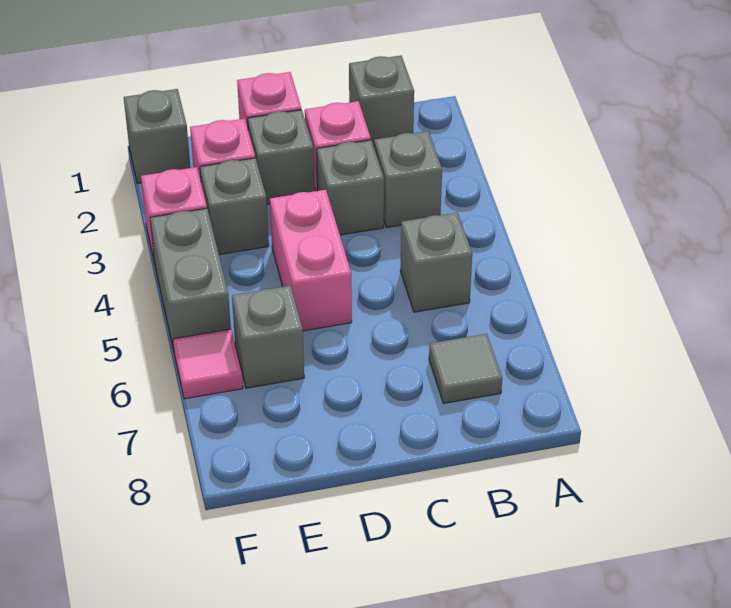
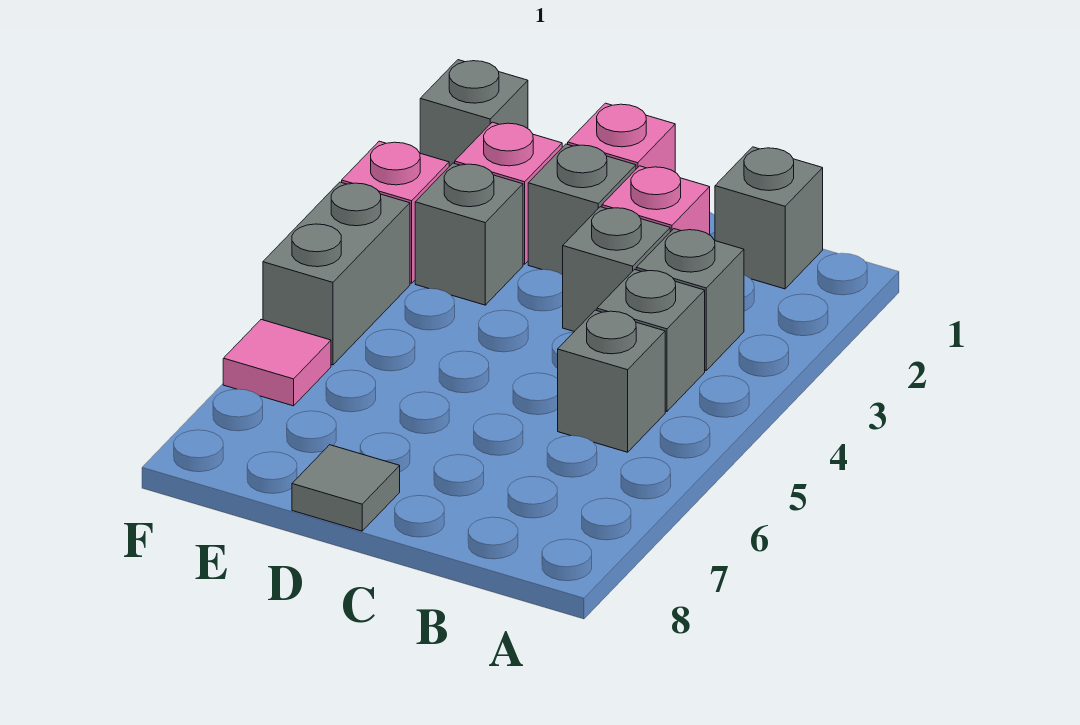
grey 1x1 tile [429,334,502,403] -> grey 1x1 tile moved to [292,445,400,531]
pink 1x2 brick [270,190,352,331] -> none
grey 1x1 brick [232,286,304,388] -> grey 1x1 brick moved to [597,269,705,411]

